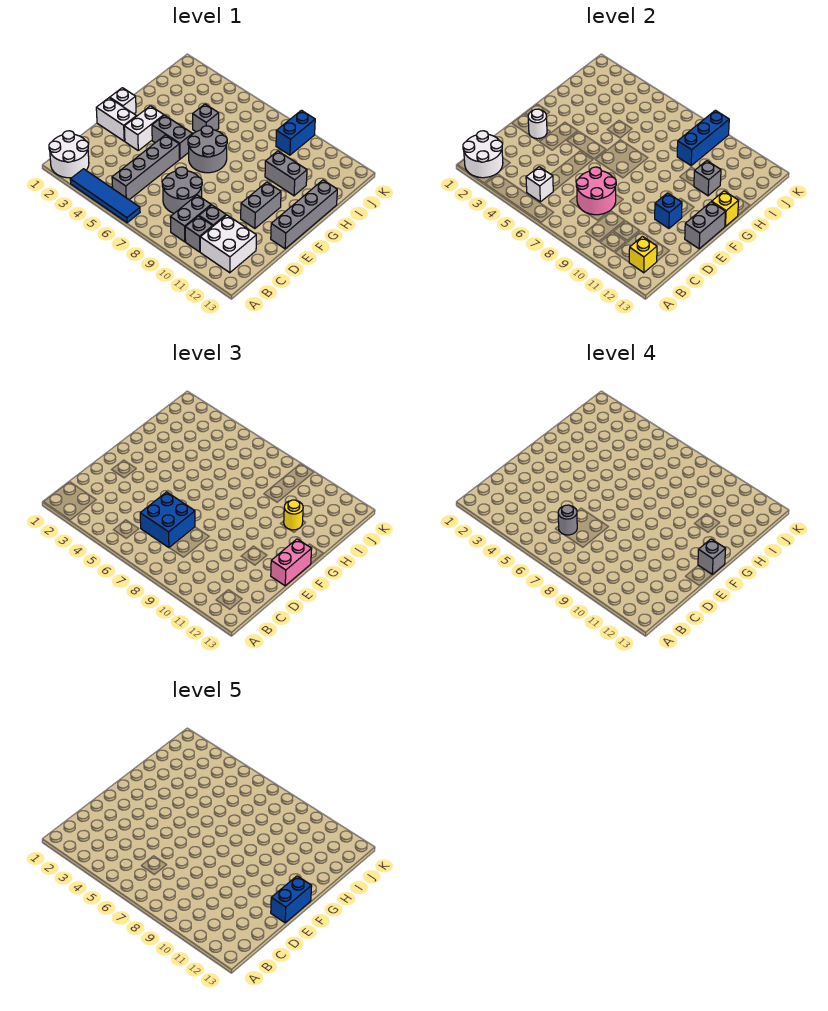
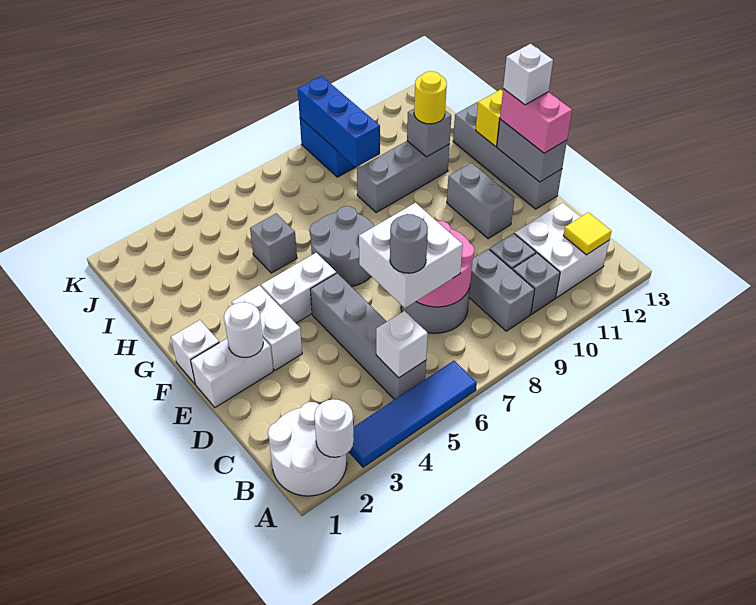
white 2x2 round brick [463,131,503,178] -> white 1x1 round brick [314,399,354,457]
yellow 1x1 brick [629,237,657,273] -> yellow 1x1 tile [563,212,611,255]
blue 2x2 brick [140,492,195,548] -> white 2x2 brick [359,203,463,308]
blue 1x1 brick [655,193,682,228] -> none
blue 1x2 brick [271,876,312,923] -> none
grey 1x2 brick [152,115,192,159] -> white 1x2 brick [261,253,336,323]
grey 1x1 brick [698,539,726,574] -> white 1x1 brick [503,44,553,105]
grey 1x2 brick [265,151,307,196] -> grey 1x3 brick [357,141,450,212]

